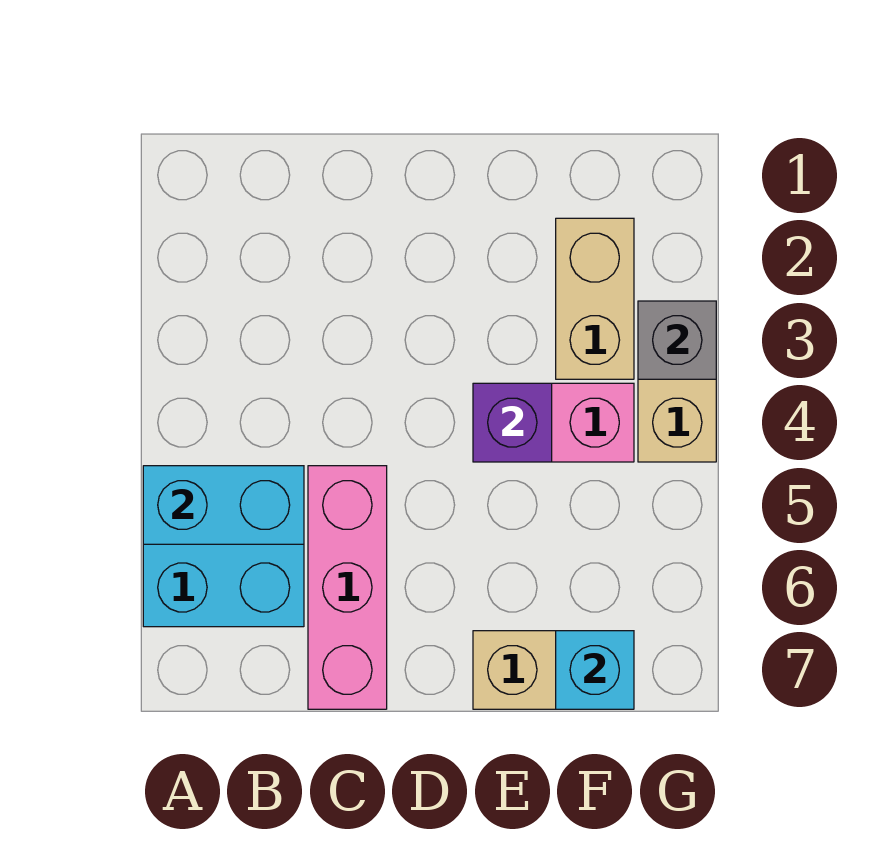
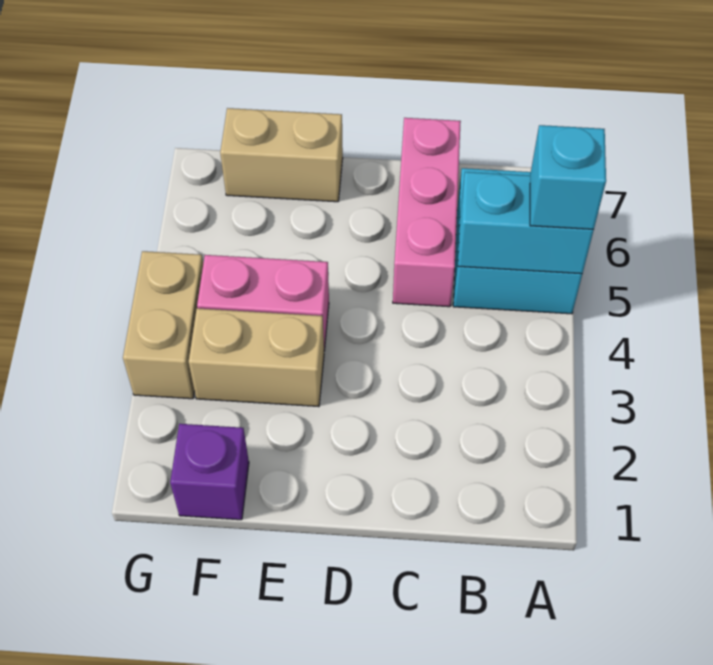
purple 1x1 brick [473,383,552,462] -> purple 1x1 brick moved to [170,424,249,520]
tan 1x2 brick [556,218,634,379] -> tan 1x2 brick turned to [189,308,324,407]
cyan 1x1 brick [556,631,634,709] -> cyan 1x1 brick moved to [530,125,606,229]
grey 1x1 brick [638,301,716,379] -> none

